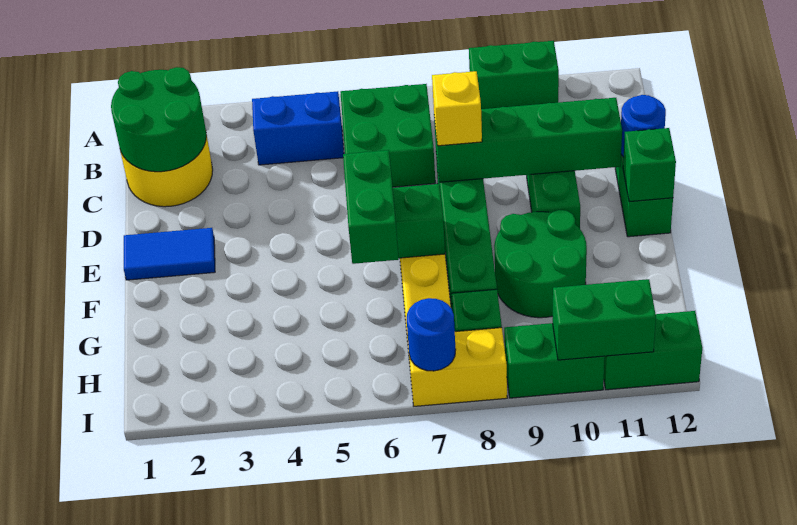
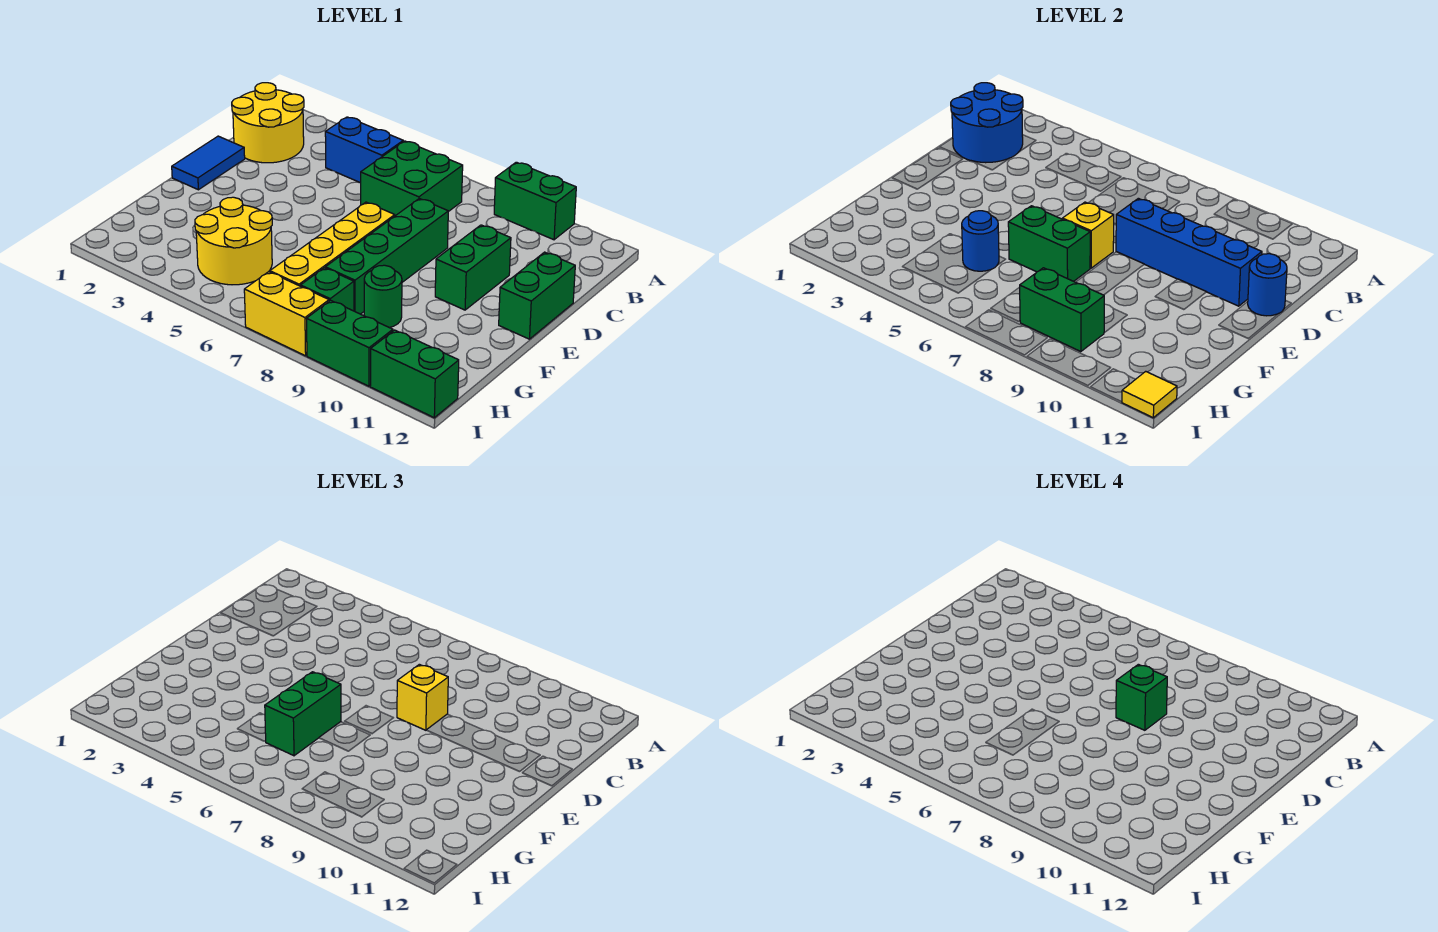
green 2x2 round brick [111,67,206,172] -> blue 2x2 round brick [951,83,1023,163]
green 1x4 brick [434,98,622,182] -> blue 1x4 brick [1116,198,1262,306]
blue 1x2 tile [124,228,215,280] -> blue 1x2 tile turned to [172,136,245,190]
none -> yellow 1x1 brick [1062,202,1114,268]
green 1x1 brick [623,128,676,202] -> green 1x1 brick moved to [1116,664,1167,730]
green 2x2 round brick [494,210,587,318] -> green 1x1 round brick [364,265,402,328]
none -> yellow 2x2 round brick [195,197,272,285]
blue 1x1 round brick [407,298,456,371] -> blue 1x1 round brick moved to [962,211,999,271]
green 1x2 brick [553,279,656,360] -> green 1x2 brick moved to [1020,268,1104,352]
none -> yellow 1x1 tile [1122,371,1177,418]

